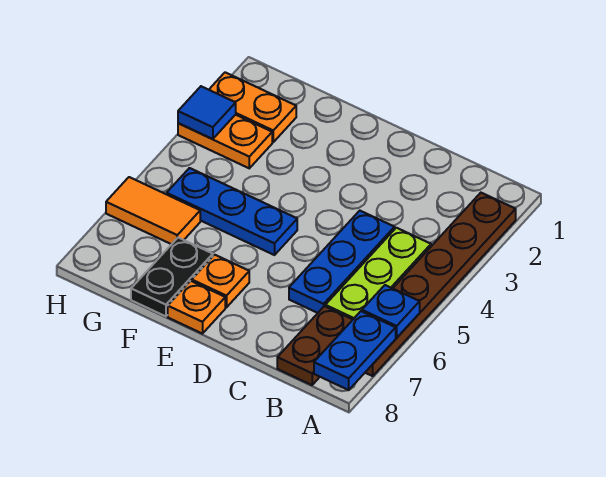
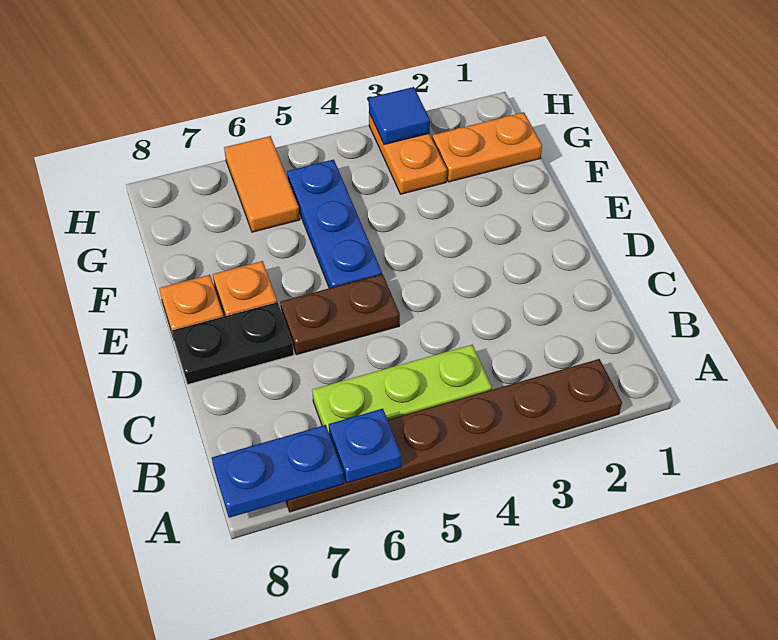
brown 1x2 plate [277,306,353,385] -> brown 1x2 plate moved to [280,274,400,355]
blue 1x3 plate [289,211,395,313] -> none
black 1x2 plate [131,238,213,316] -> black 1x2 plate moved to [172,302,294,384]
orange 1x2 plate [209,72,296,142] -> orange 1x2 plate turned to [432,112,542,182]

